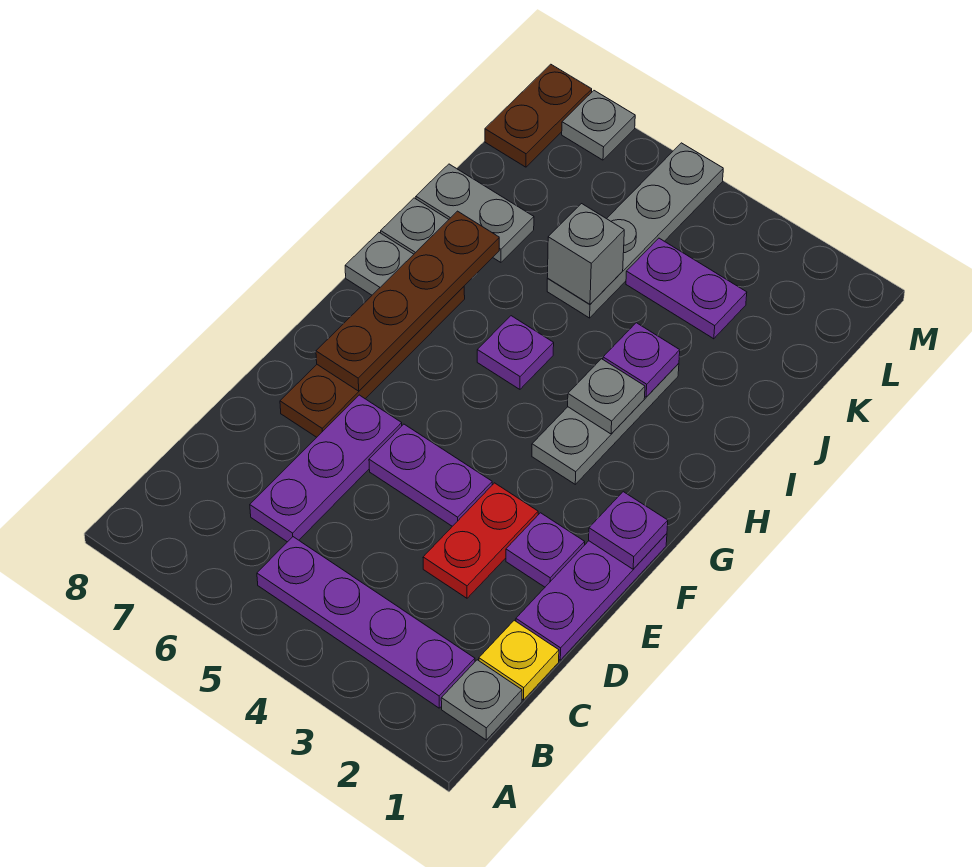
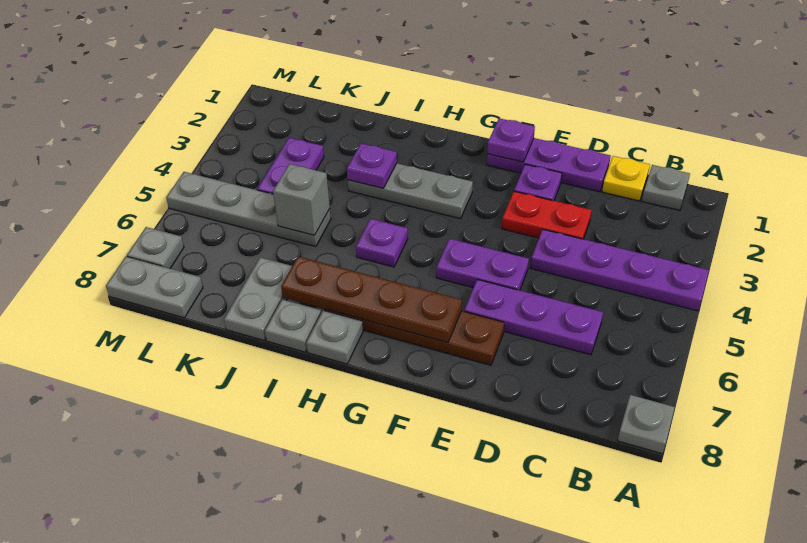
purple 1x4 plate [257,537,475,708] -> purple 1x4 plate turned to [531,229,709,311]
purple 1x2 plate [369,424,492,526] -> purple 1x2 plate turned to [436,239,529,290]
grey 1x1 plate [568,359,645,434] -> grey 1x1 plate moved to [618,395,675,454]
brown 1x2 plate [485,64,592,167] -> grey 1x2 plate [106,257,203,318]

